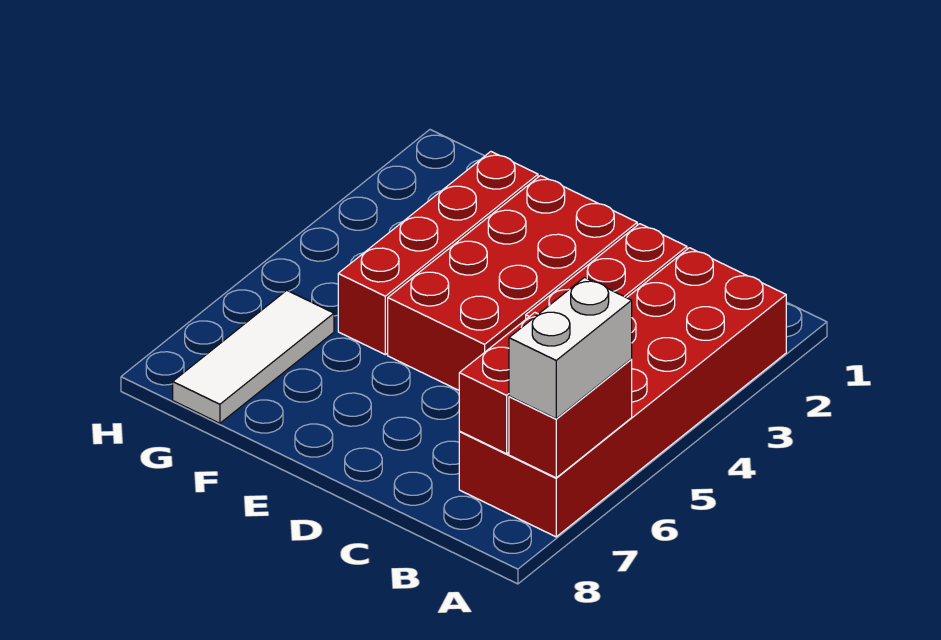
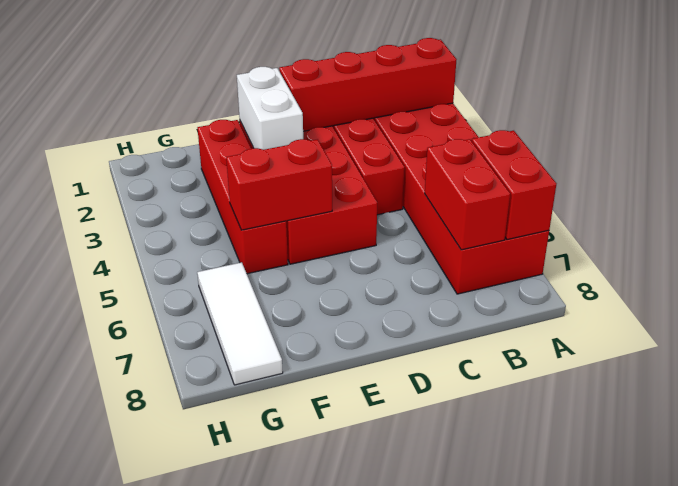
none -> red 1x4 brick [279,38,457,131]
white 1x2 brick [509,278,632,419] -> white 1x2 brick moved to [237,67,303,150]
none -> red 1x2 brick [226,139,332,230]

